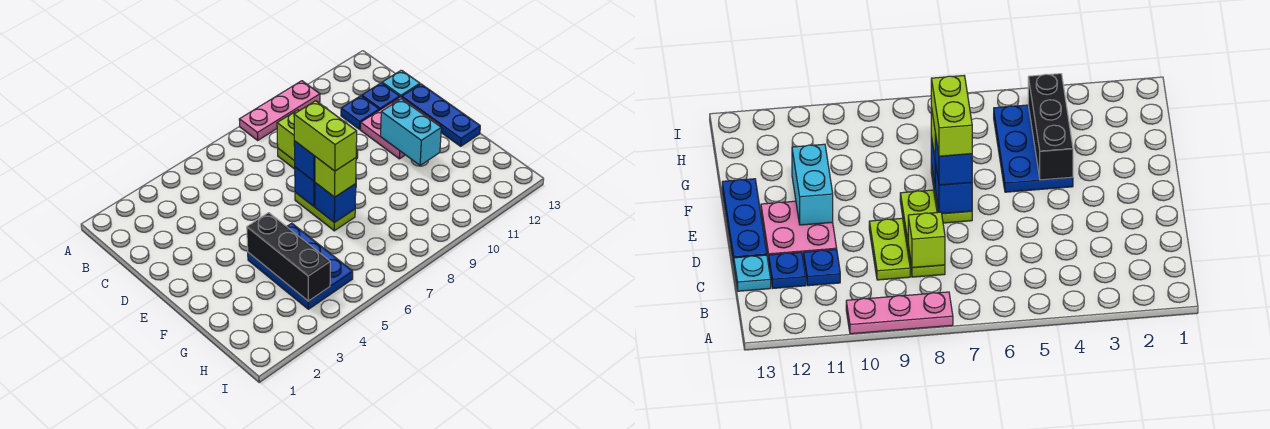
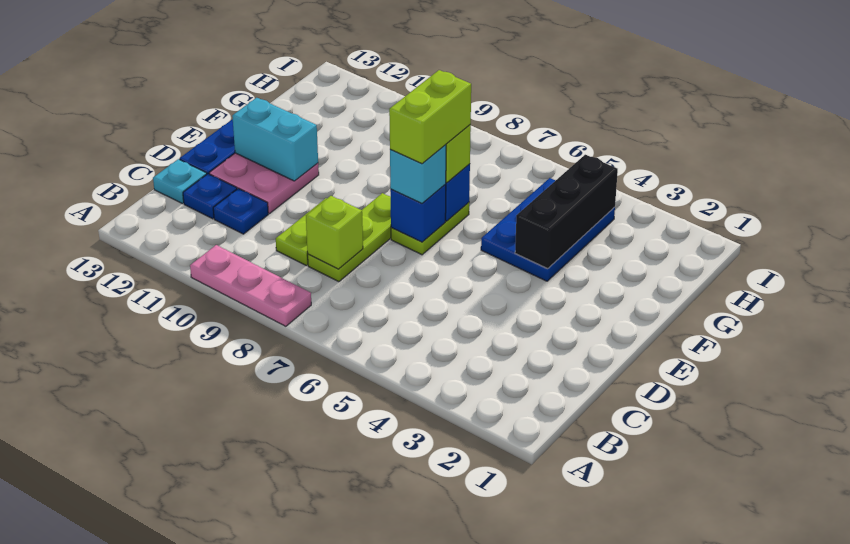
blue 1x1 brick [294,141,315,181] -> cyan 1x1 brick [390,145,446,204]
cyan 1x2 brick [381,99,441,165] -> cyan 1x2 brick turned to [232,98,318,181]

